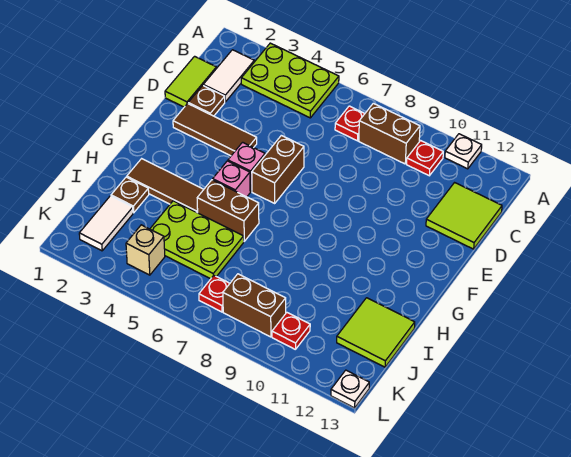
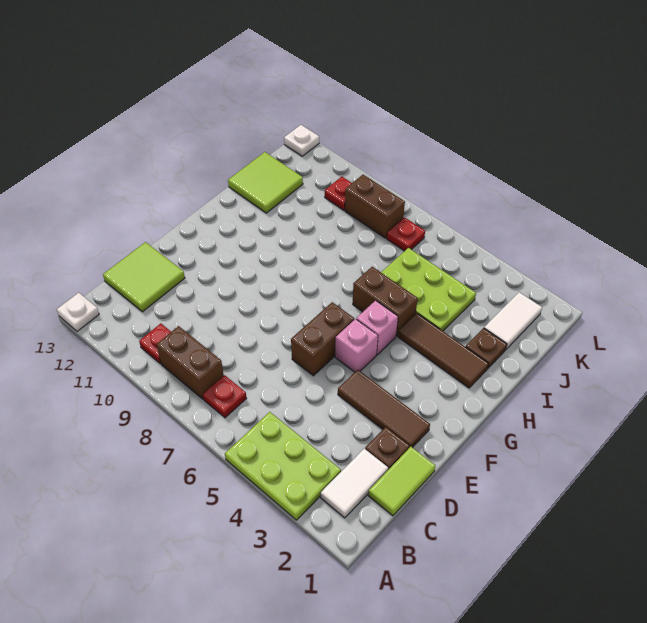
white 1x1 plate [445,134,482,169] -> white 1x1 plate moved to [57,293,99,331]
tan 1x1 brick [126,225,165,275] -> none

